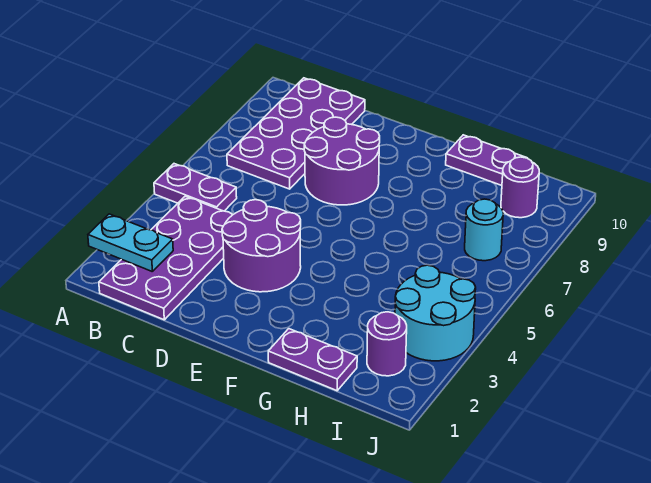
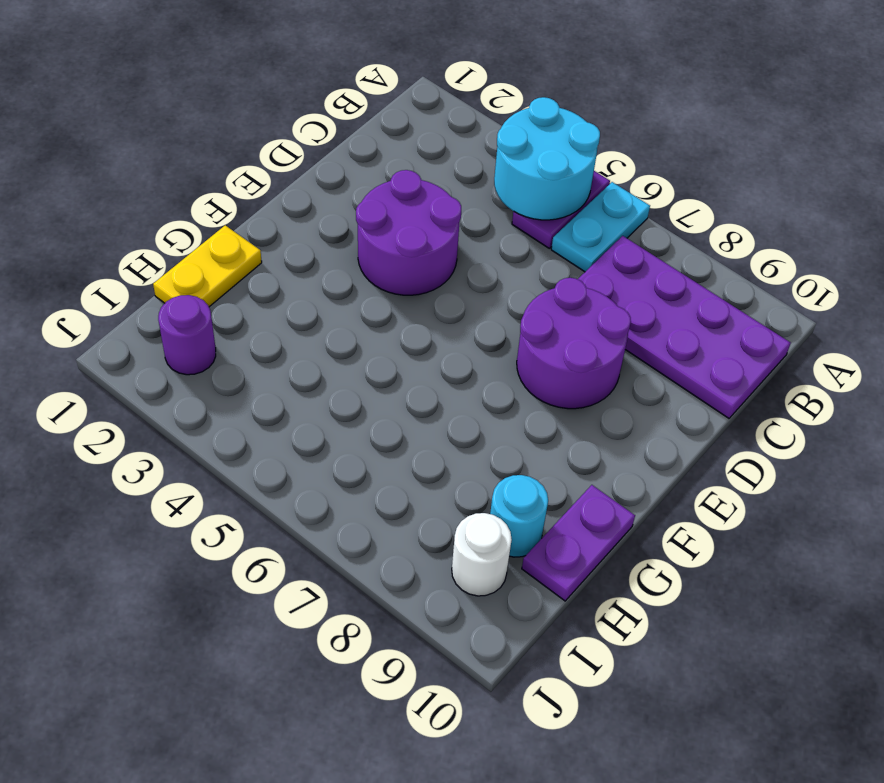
cyan 1x2 plate [88,214,173,271] -> cyan 1x2 plate moved to [551,182,650,272]
purple 2x4 plate [99,196,232,320] -> none
purple 1x2 plate [268,329,357,391] -> yellow 1x2 plate [153,225,262,307]
cyan 2x2 round brick [395,265,476,361] -> cyan 2x2 round brick moved to [494,97,600,220]
cyan 1x1 round brick [465,199,503,261] -> cyan 1x1 round brick moved to [490,475,548,557]
purple 1x1 round brick [501,157,539,218] -> white 1x1 round brick [452,513,512,596]

